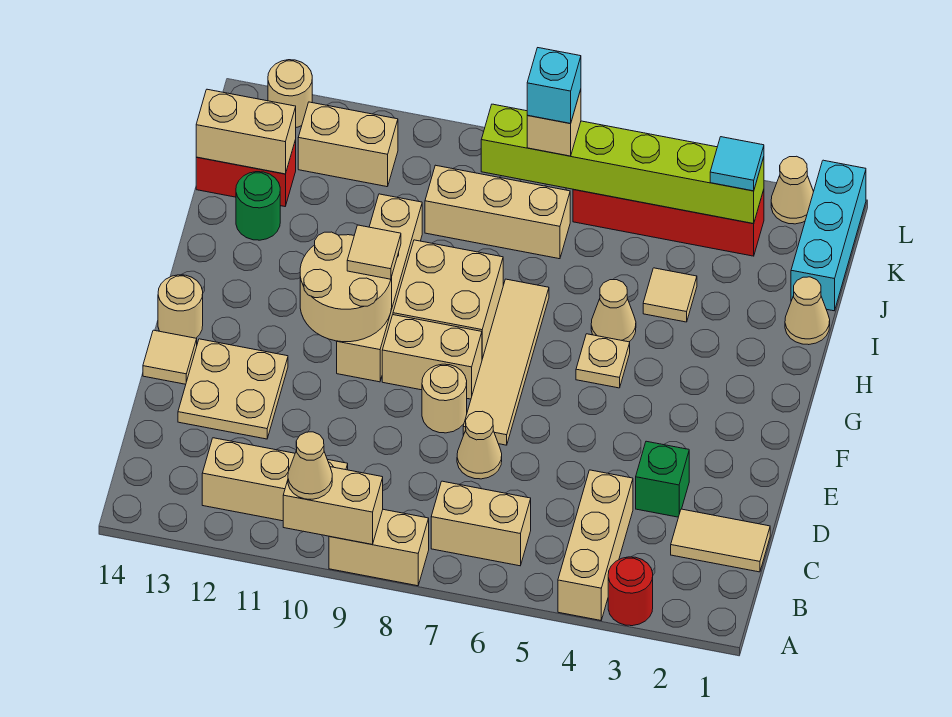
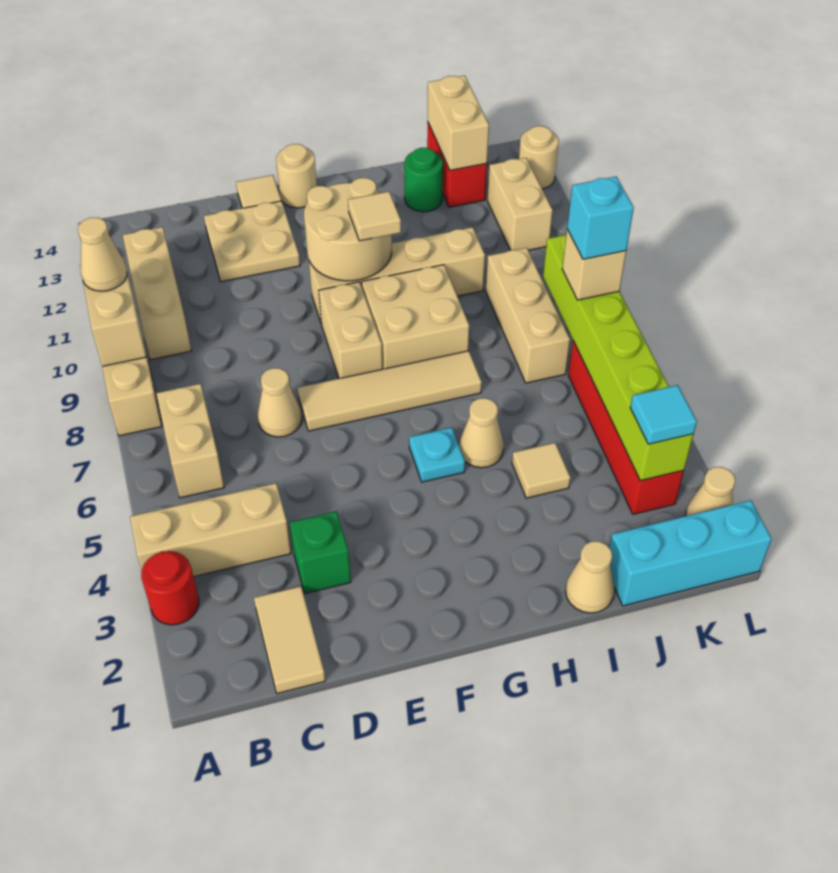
tan 1x1 round brick [422,364,467,433] -> none
tan 1x1 plate [576,334,630,388] -> cyan 1x1 plate [409,427,465,482]

